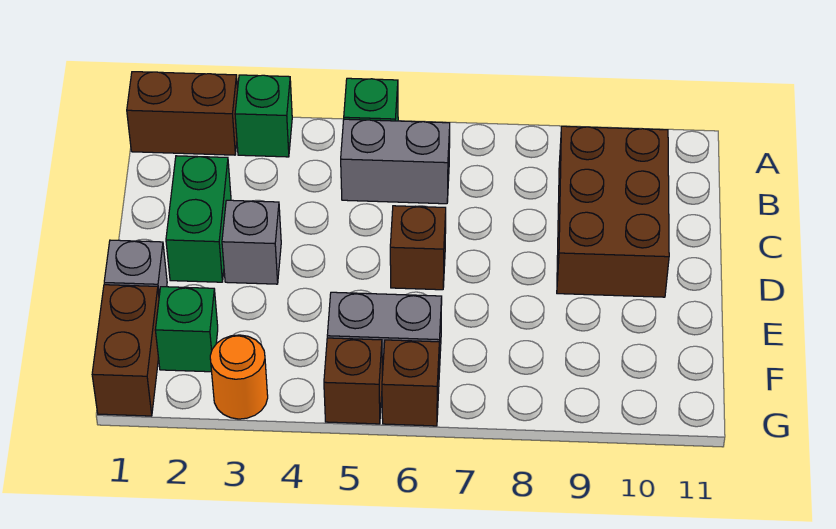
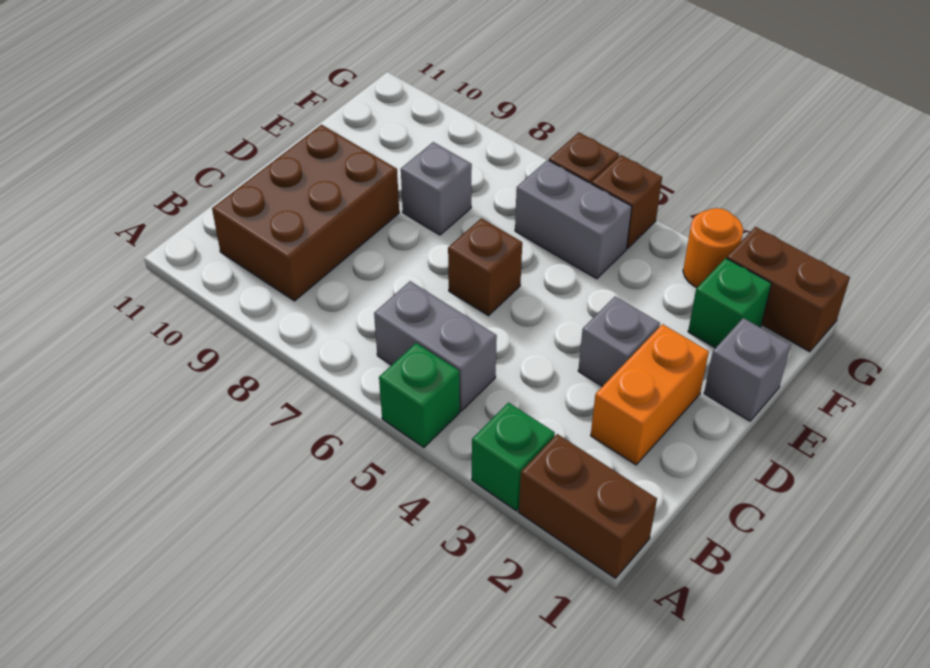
green 1x2 brick [166,156,231,282] -> orange 1x2 brick [591,324,709,465]
none -> grey 1x1 brick [401,142,472,235]
brown 1x2 brick [92,285,159,416] -> brown 1x2 brick turned to [727,227,850,352]

